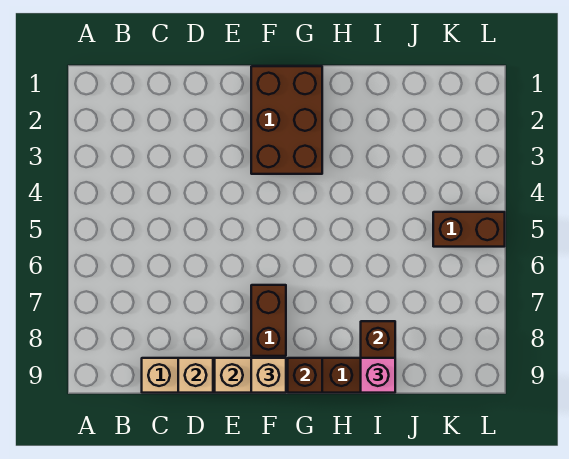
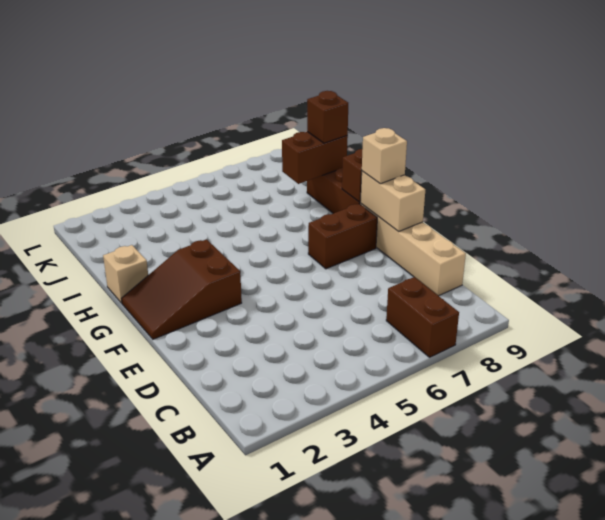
tan 1x1 brick [178,358,213,393] -> tan 1x1 brick moved to [103,245,148,303]
brown 2x3 brick [251,66,322,174] -> brown 2x3 slope [122,239,242,339]
pink 1x1 brick [361,358,395,393] -> brown 1x1 brick [307,91,348,143]
brown 1x2 brick [433,212,505,247] -> brown 1x2 brick moved to [386,277,459,357]

